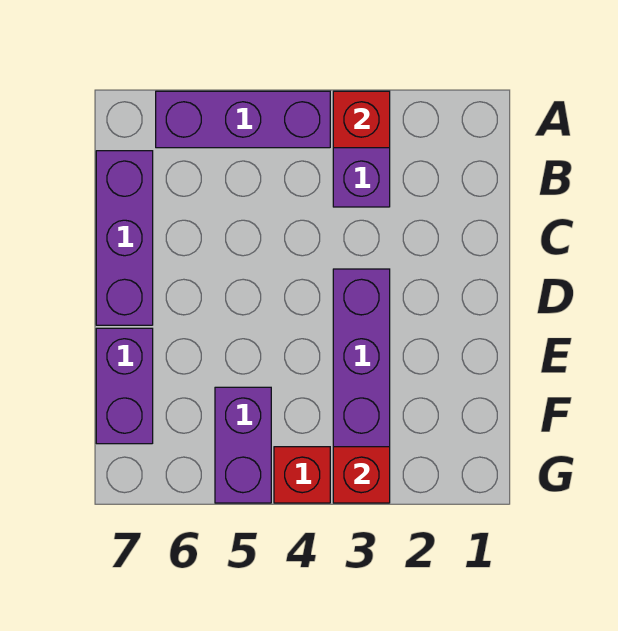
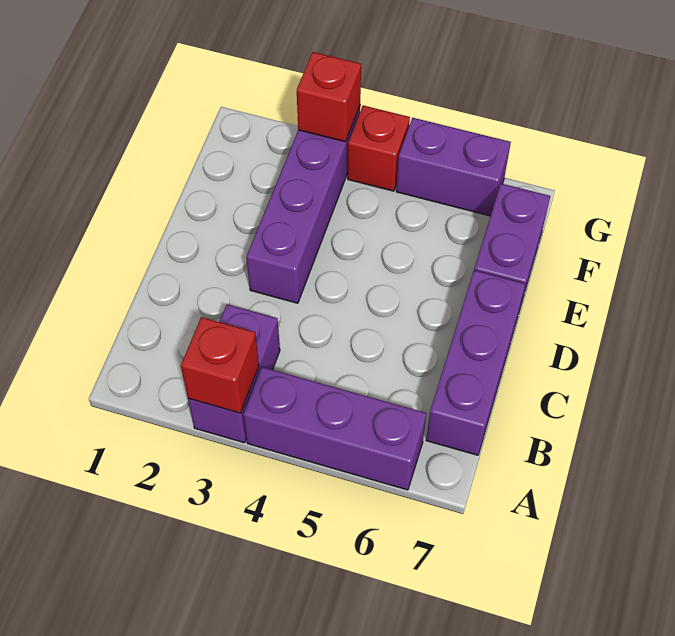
purple 1x2 brick [215,387,271,503] -> purple 1x2 brick turned to [396,118,511,216]

